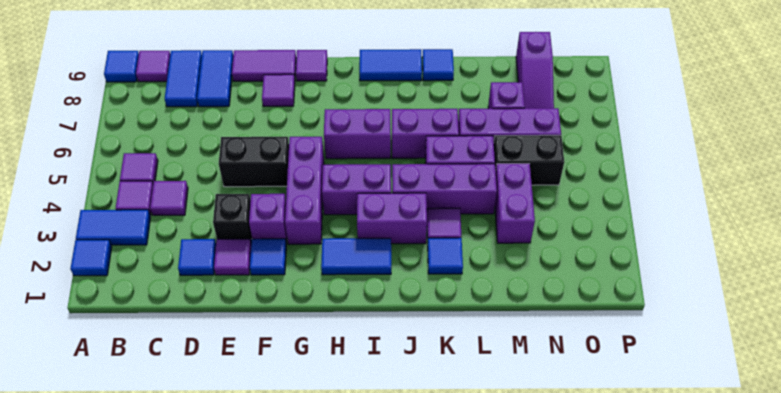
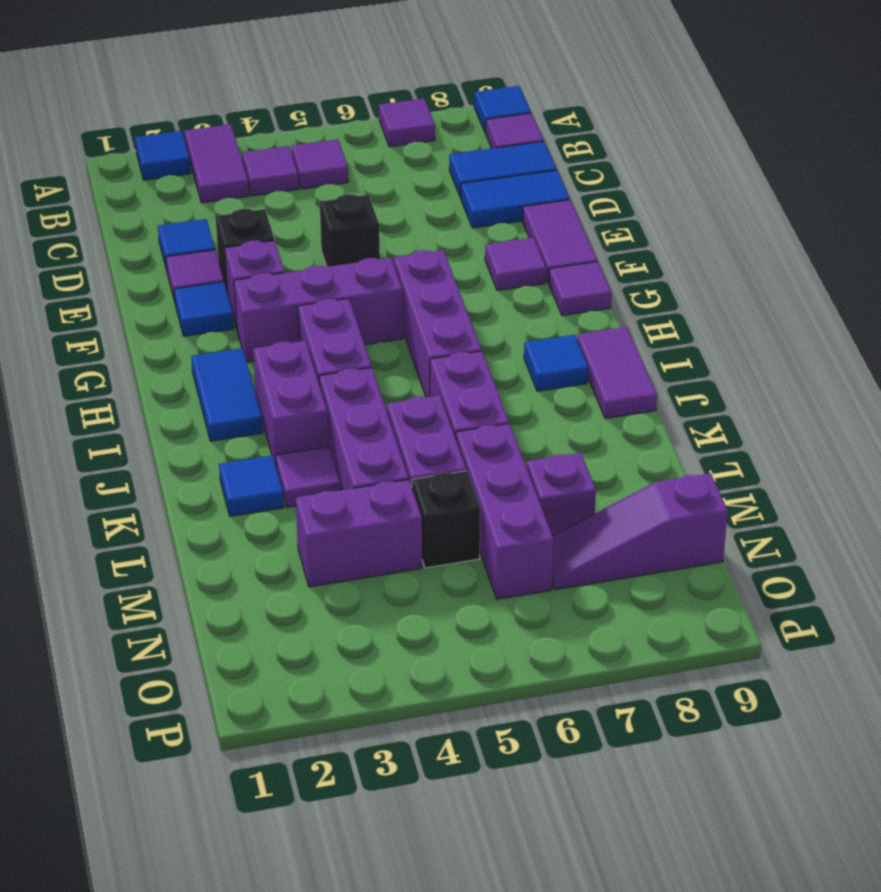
blue 1x2 tile [76,210,151,245] -> purple 1x2 tile [184,124,249,203]
purple 1x1 tile [150,181,188,215] -> purple 1x1 tile moved to [379,99,435,147]
black 1x2 brick [219,137,289,187] -> black 1x1 brick [320,194,380,267]
purple 1x2 brick [324,109,391,159] -> purple 1x3 brick [394,250,482,397]
blue 1x2 tile [360,49,422,81] -> purple 1x2 tile [577,327,657,419]
blue 1x1 tile [422,49,454,81] -> blue 1x1 tile moved to [524,335,588,391]
black 1x2 brick [494,135,564,185] -> black 1x1 brick [412,471,480,568]

